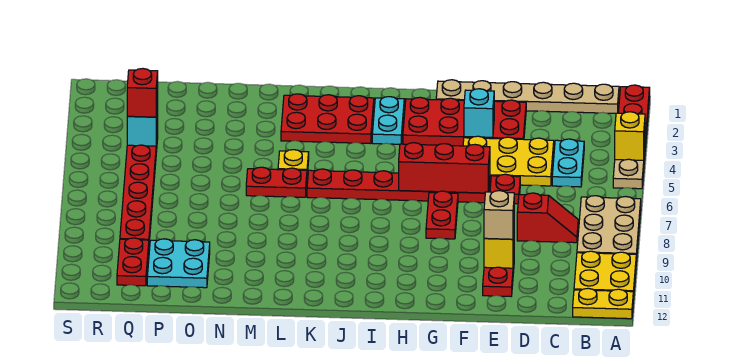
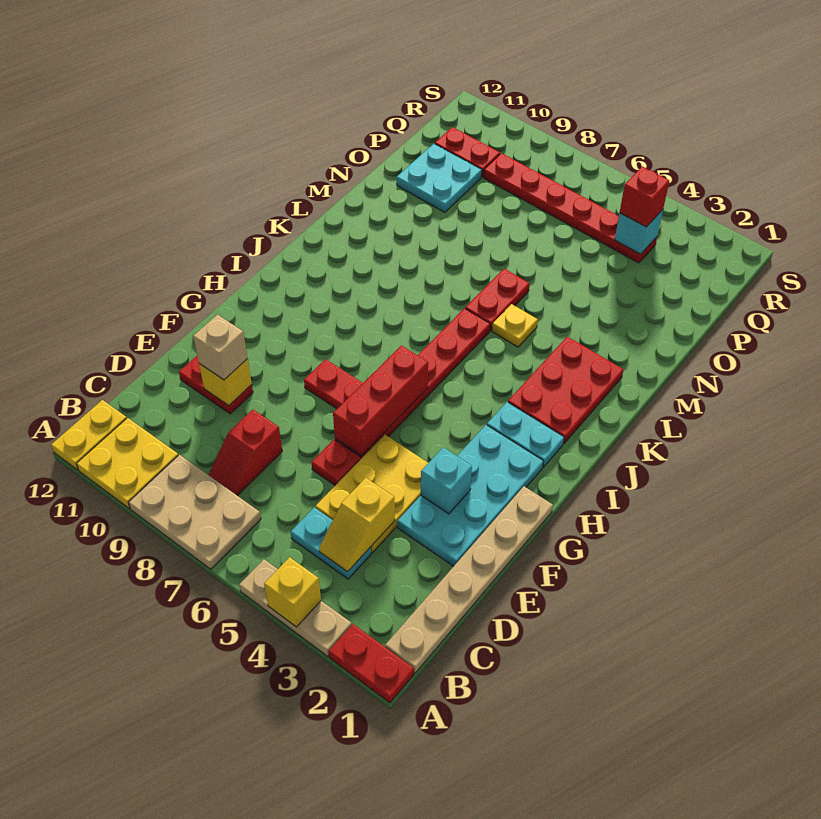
none -> yellow 1x2 slope [319,478,395,572]
red 2x4 plate [403,97,526,146] -> cyan 2x4 plate [397,425,544,566]

